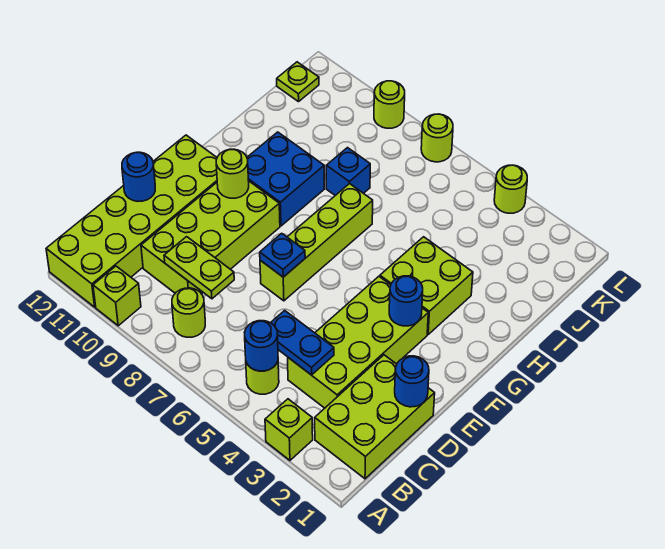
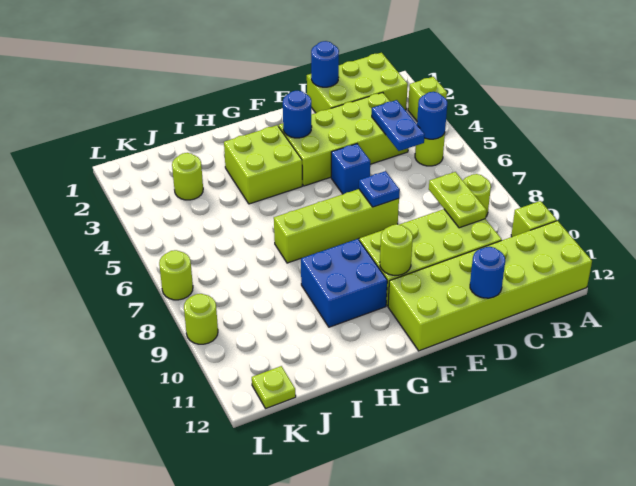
blue 1x1 brick [326,148,370,195] -> blue 1x1 brick moved to [331,144,370,194]
lime 1x1 round brick [494,165,527,213] -> lime 1x1 round brick moved to [172,153,203,200]

